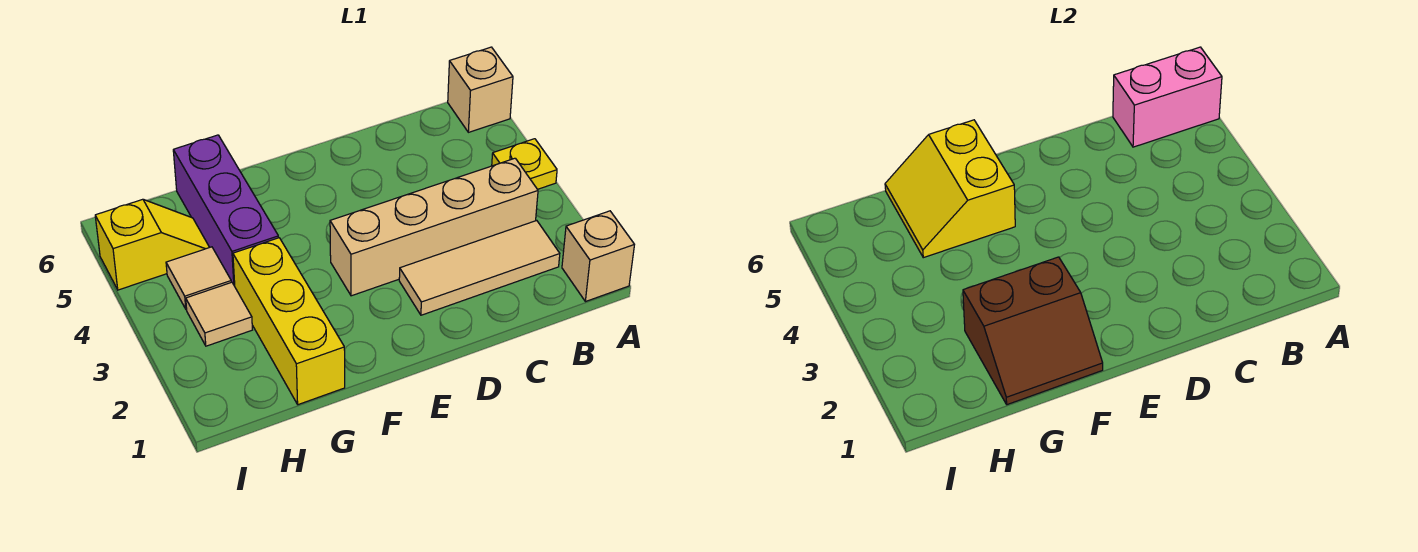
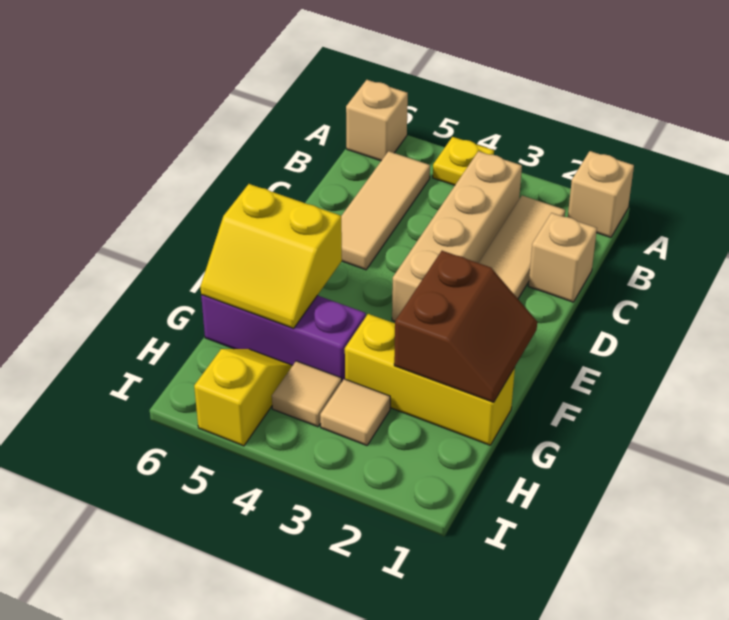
pink 1x2 brick [1113,47,1222,147] -> none
none -> tan 1x3 tile [341,151,430,270]
none -> tan 1x1 brick [528,213,597,302]

